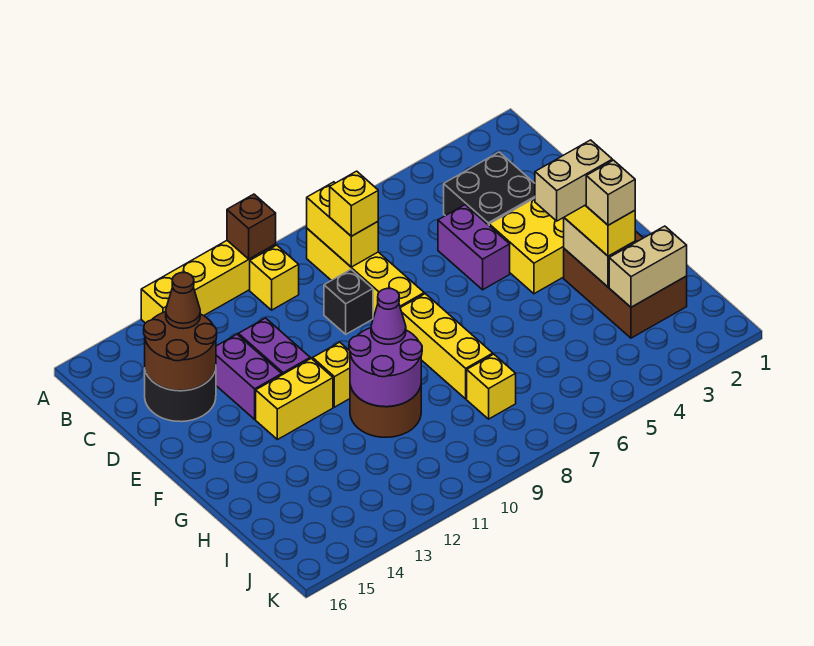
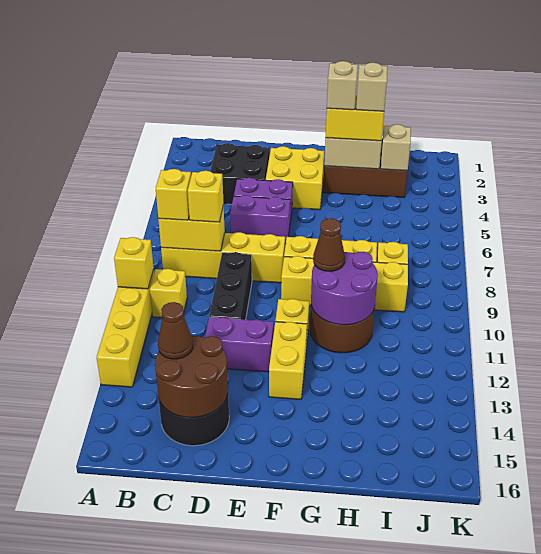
brown 1x1 brick [227,194,276,259] -> yellow 1x1 brick [114,237,154,289]
none -> yellow 1x1 brick [156,169,191,220]
black 1x1 brick [324,270,373,334] -> black 1x3 brick [209,252,252,320]
purple 1x2 brick [216,334,282,419] -> purple 1x2 brick moved to [230,195,290,244]
none -> yellow 1x4 brick [281,256,408,312]
tan 1x2 brick [535,140,612,221] -> tan 1x1 brick [327,61,358,110]
purple 1x1 cone [371,288,406,344] -> brown 1x1 cone [313,218,345,271]
tan 1x2 brick [609,226,687,307] -> tan 1x1 brick [381,124,411,171]

